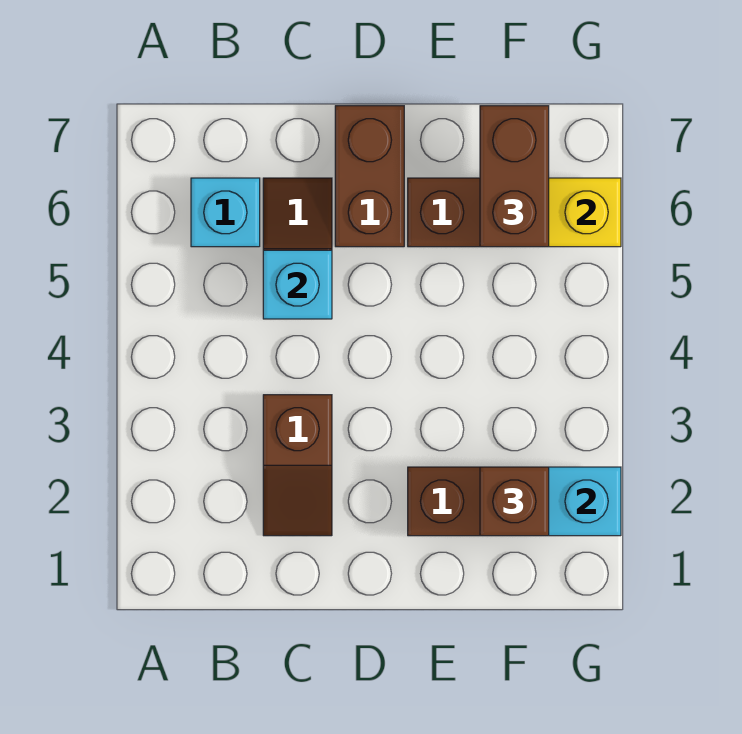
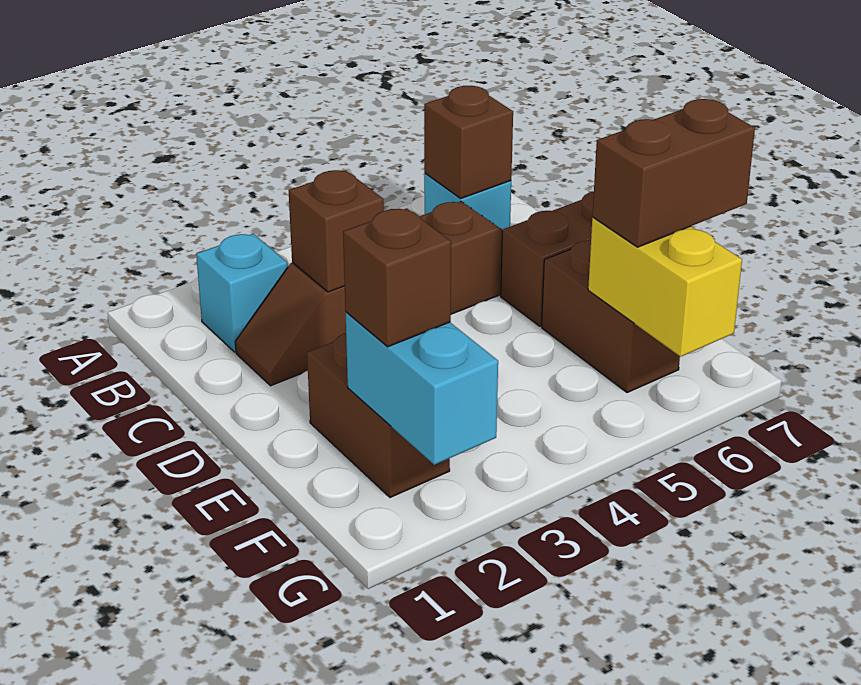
none -> brown 1x1 brick [424,86,513,198]
none -> brown 1x1 brick [289,170,384,292]
cyan 1x1 brick [263,250,332,319] -> cyan 1x1 brick moved to [196,234,288,352]

